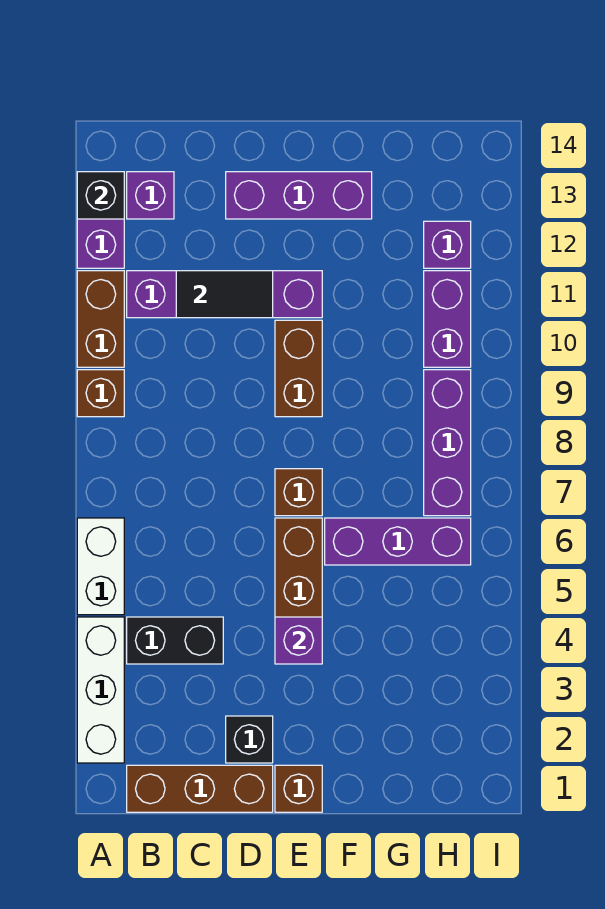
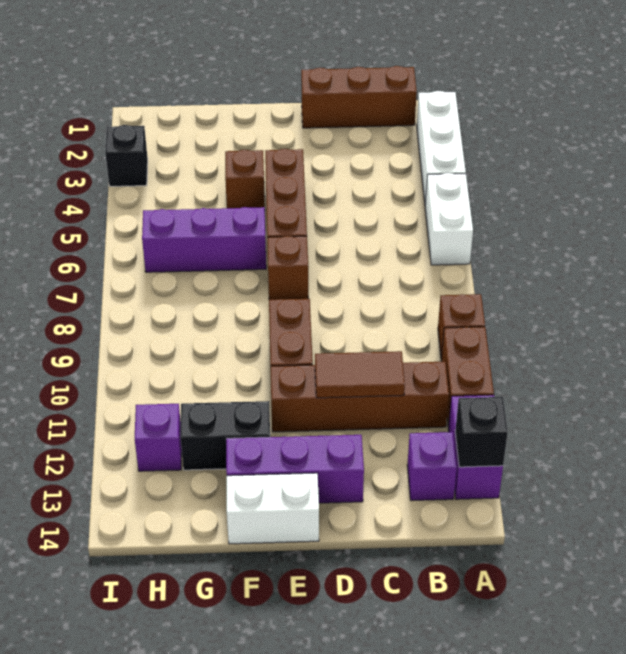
black 1x2 brick [127,617,223,664] -> black 1x2 brick moved to [180,401,270,470]
purple 1x4 brick [127,271,322,318] -> brown 1x4 brick [271,362,449,432]
black 1x2 tile [176,271,273,318] -> brown 1x2 tile [315,351,405,398]
black 1x1 brick [226,716,273,763] -> black 1x1 brick moved to [105,125,148,186]
brown 1x1 brick [275,765,322,812] -> brown 1x1 brick moved to [225,150,265,208]
purple 1x1 brick [275,617,322,664] -> none
none -> white 1x2 brick [227,473,319,544]
purple 1x3 brick [424,370,471,516] -> none
purple 1x2 brick [424,271,471,367] -> none

